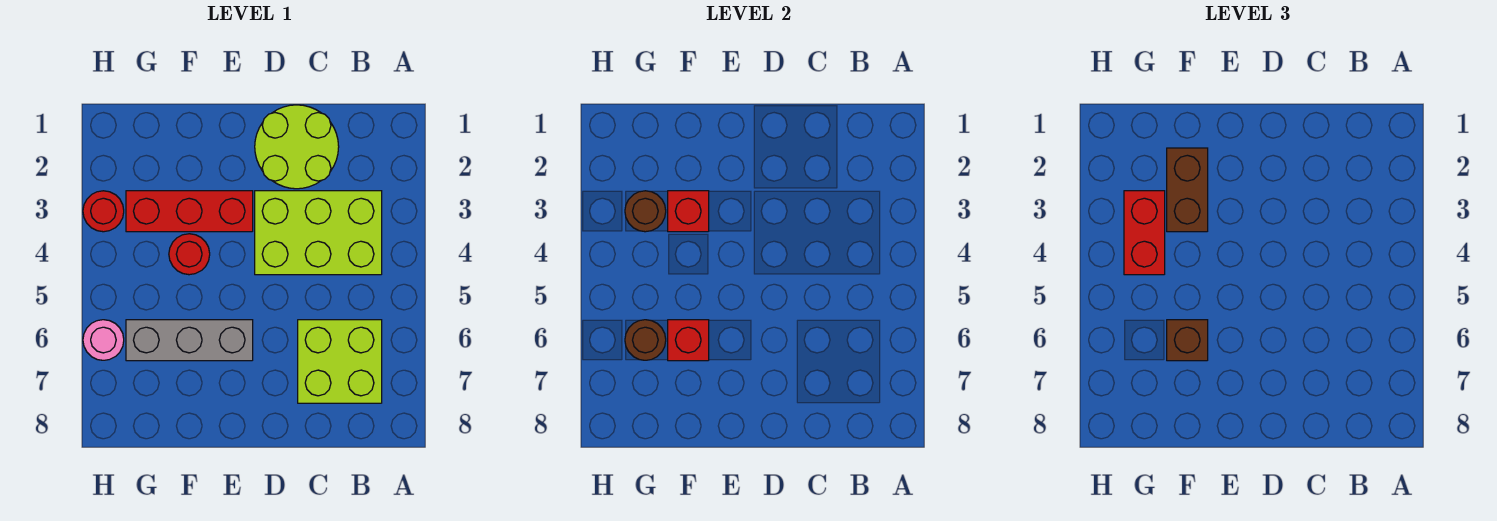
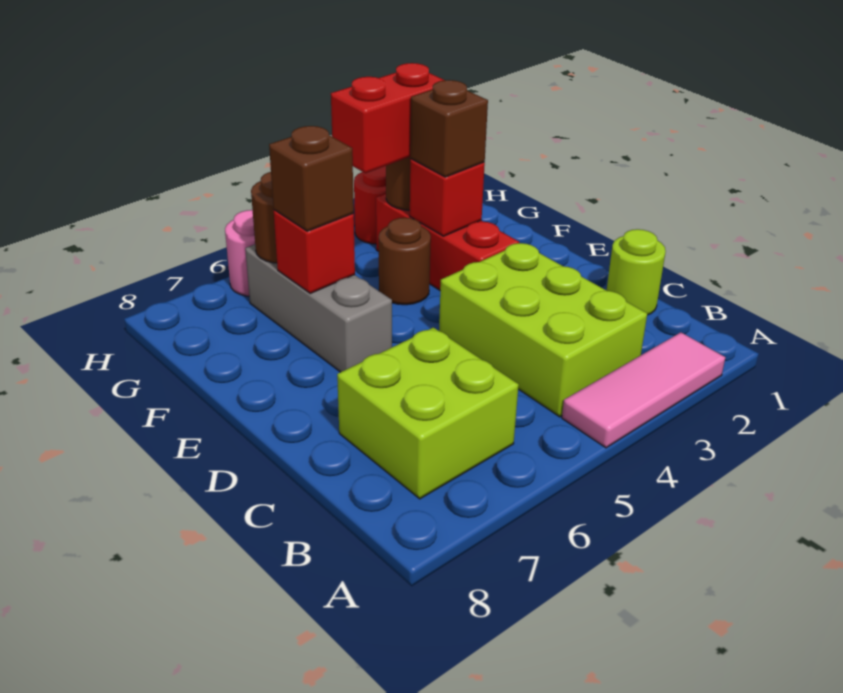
none -> pink 1x3 tile [562,332,725,448]
lime 2x2 round brick [255,105,339,189] -> lime 1x1 round brick [606,229,666,315]
brown 1x2 brick [1167,148,1208,232] -> brown 1x1 brick [410,80,488,177]
red 1x1 round brick [169,234,210,275] -> brown 1x1 round brick [379,218,431,305]

